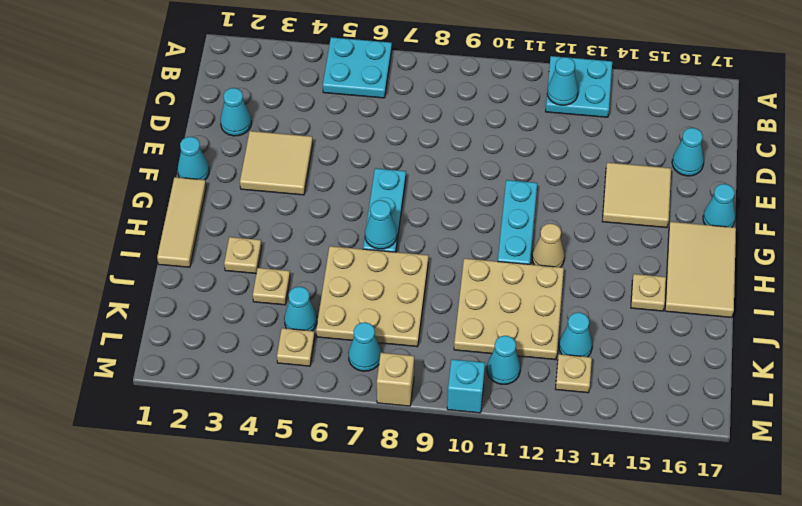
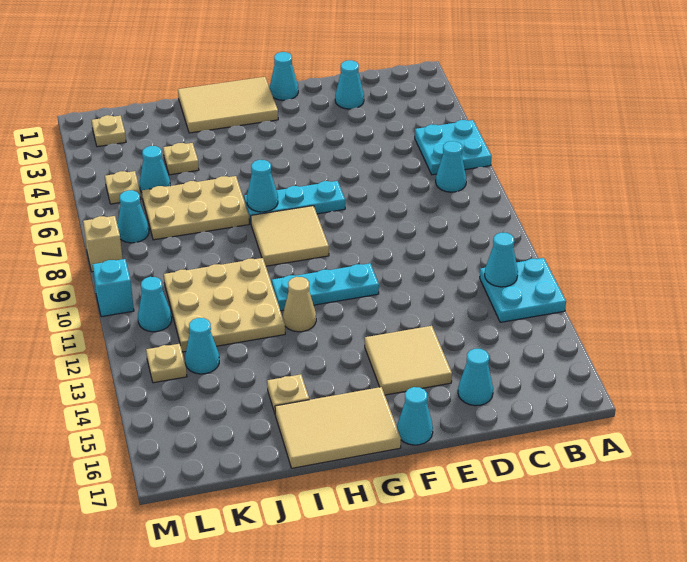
none -> cyan 1x1 cone [436,141,466,192]
tan 2x2 tile [240,131,313,195] -> tan 2x2 tile moved to [251,206,329,266]
tan 1x3 tile [157,177,206,267] -> tan 2x3 tile [178,77,278,133]
tan 1x1 plate [224,237,262,273] -> tan 1x1 plate moved to [92,115,126,147]
tan 3x3 plate [316,246,429,347] -> tan 2x3 plate [142,176,249,240]

